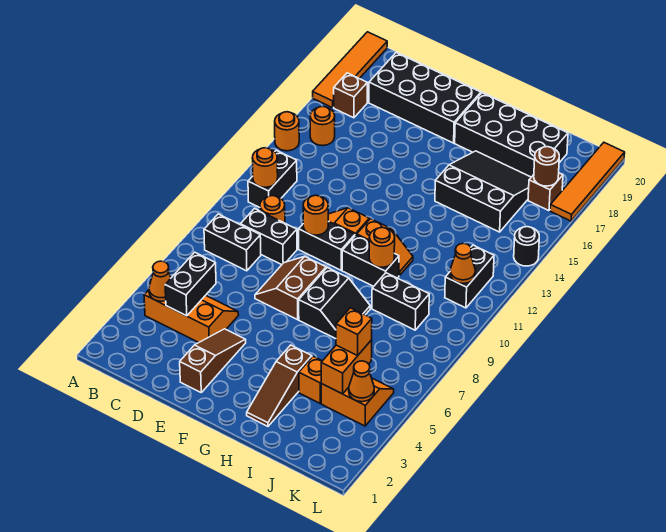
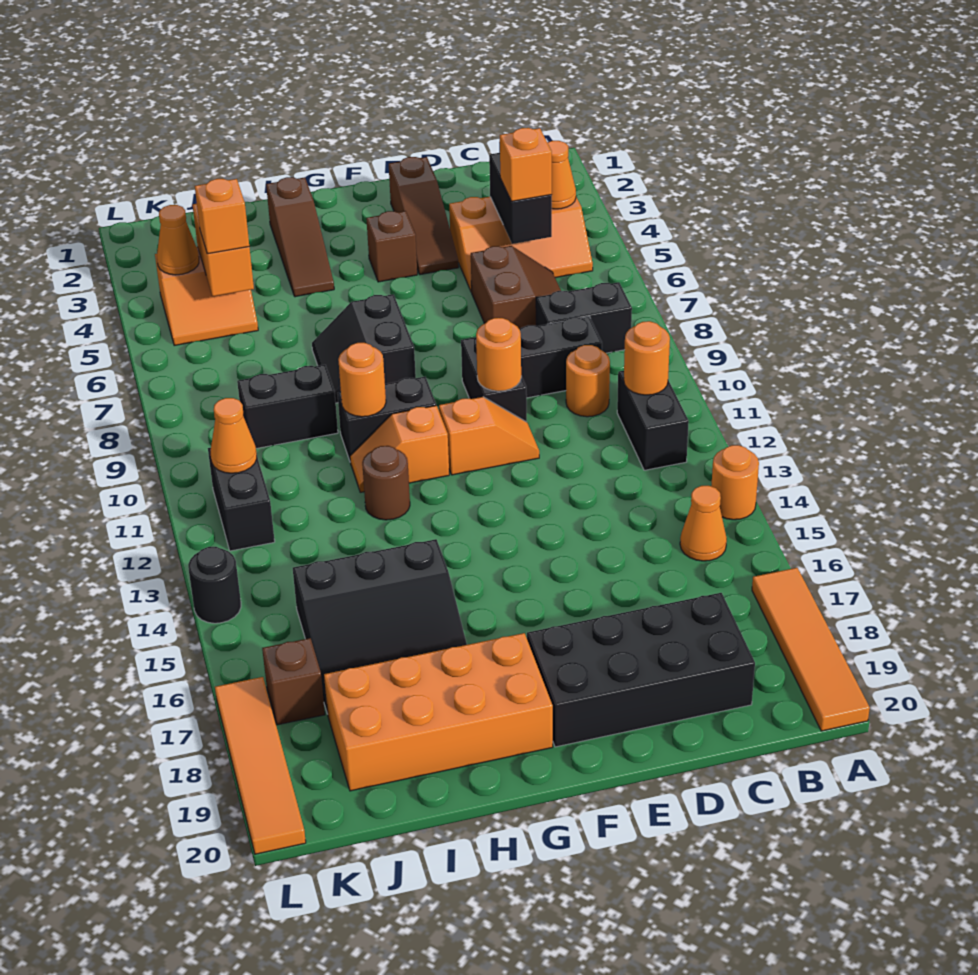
orange 1x1 round brick [310,106,335,146] -> orange 1x1 cone [680,486,727,561]
brown 1x1 brick [334,73,367,118] -> brown 1x1 brick moved to [366,211,417,282]
brown 2x2 slope [255,257,326,320] -> brown 2x2 slope moved to [471,246,561,329]
black 1x2 brick [299,221,355,270] -> black 1x2 brick turned to [461,337,527,422]
black 2x4 brick [455,93,568,177] -> orange 2x4 brick [324,633,553,791]
brown 1x3 slope [247,345,312,426] -> brown 1x3 slope turned to [266,177,334,297]
orange 1x1 brick [299,356,322,403] -> orange 1x1 brick moved to [500,128,552,201]
brown 1x1 round brick [534,147,559,186] -> brown 1x1 round brick moved to [362,446,410,520]

